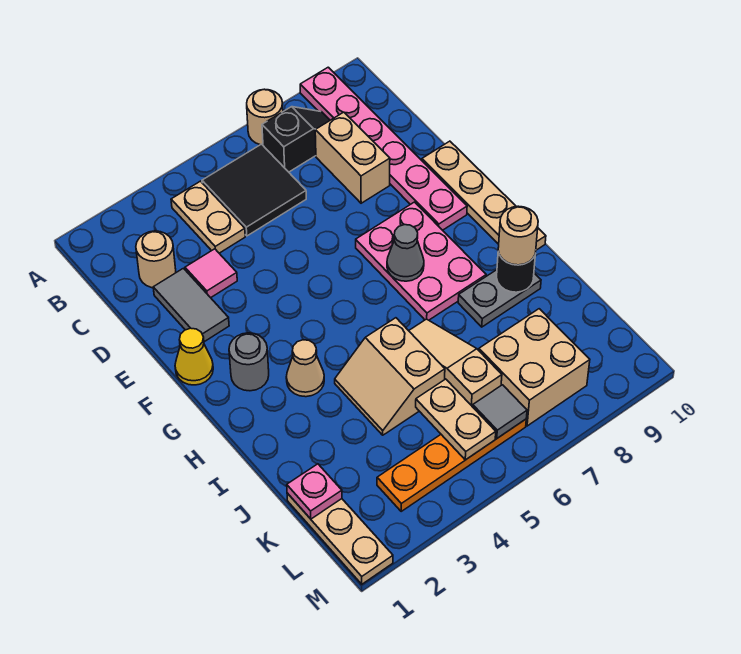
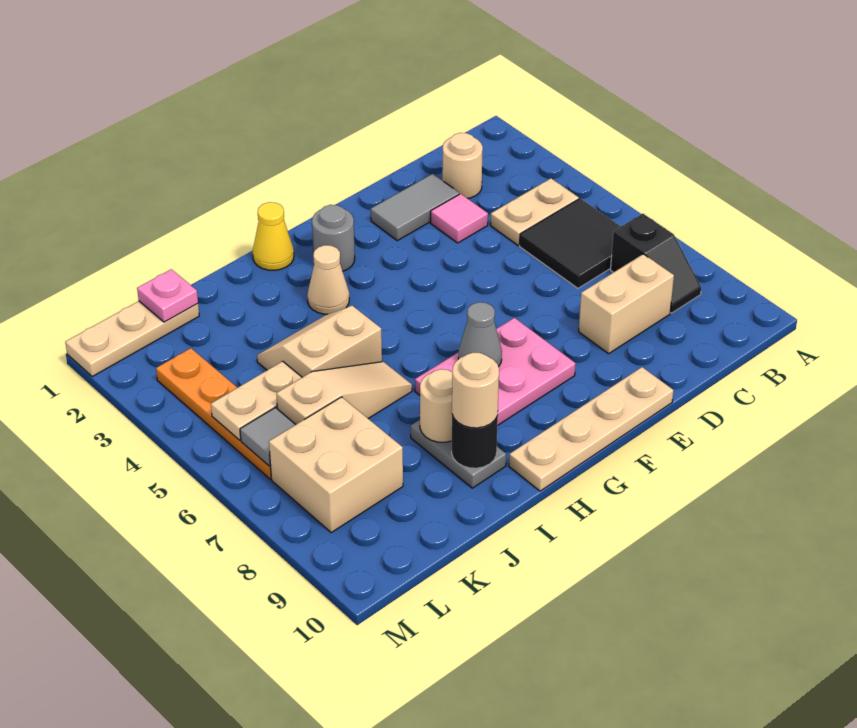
tan 1x1 round brick [247,89,283,145] -> tan 1x1 round brick moved to [420,369,452,442]
pink 1x6 plate [300,67,467,230] -> none
yellow 1x1 cone [175,328,213,385] -> yellow 1x1 cone moved to [253,202,294,270]

